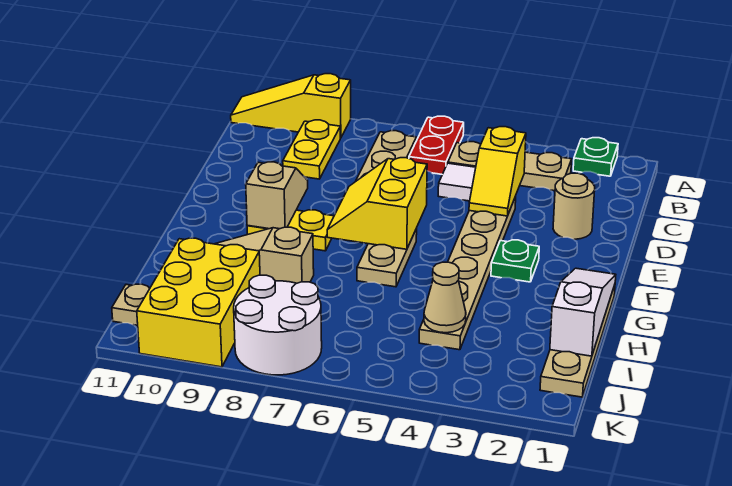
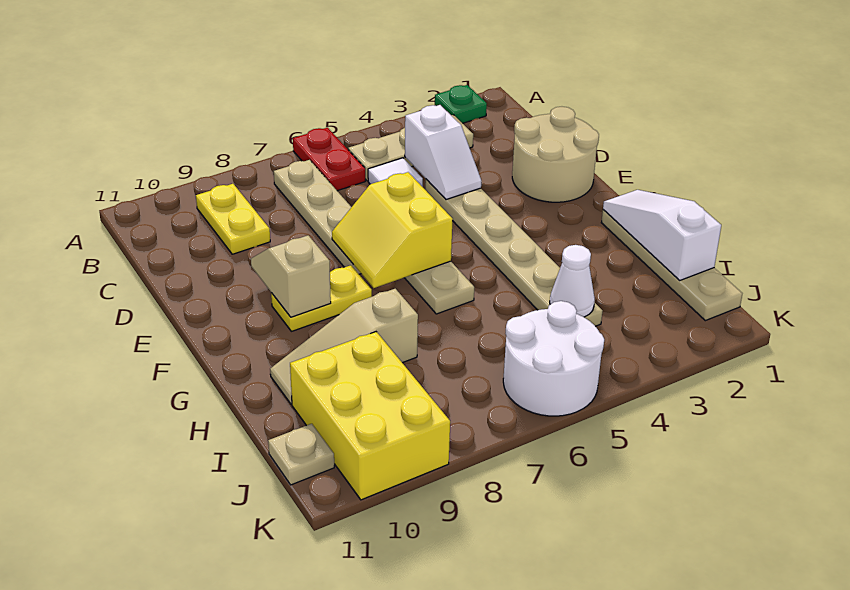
yellow 1x3 slope [231,74,351,138] -> none
yellow 1x2 slope [469,127,526,216] -> white 1x2 slope [405,105,481,200]
tan 1x1 round brick [553,173,595,239] -> tan 2x2 round brick [512,107,599,202]
green 1x1 plate [491,240,539,282] -> none
tan 1x1 cone [424,262,466,333] -> white 1x1 cone [550,245,595,317]
white 2x2 round brick [234,275,322,375] -> white 2x2 round brick moved to [503,301,604,416]

